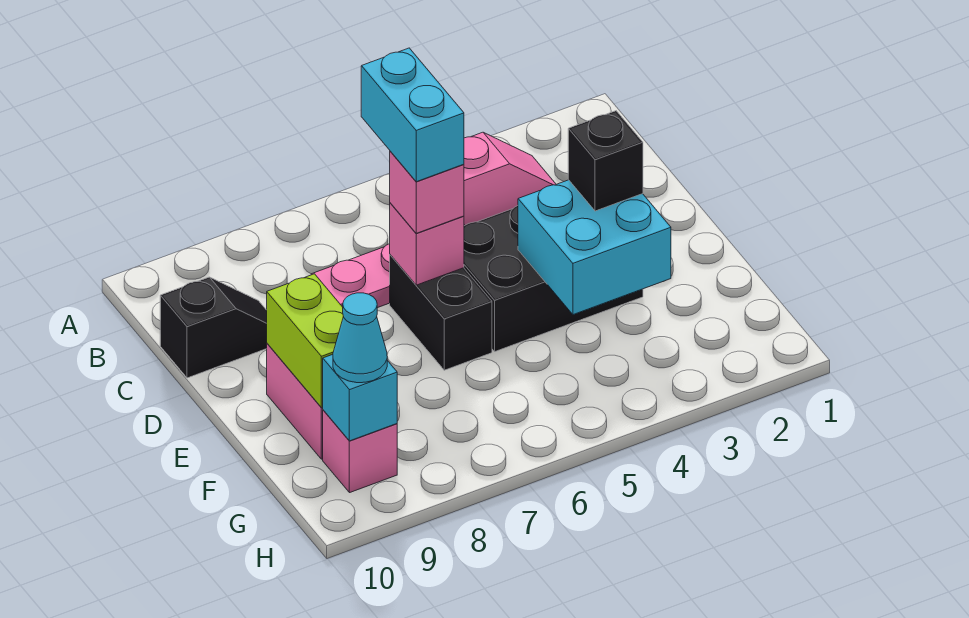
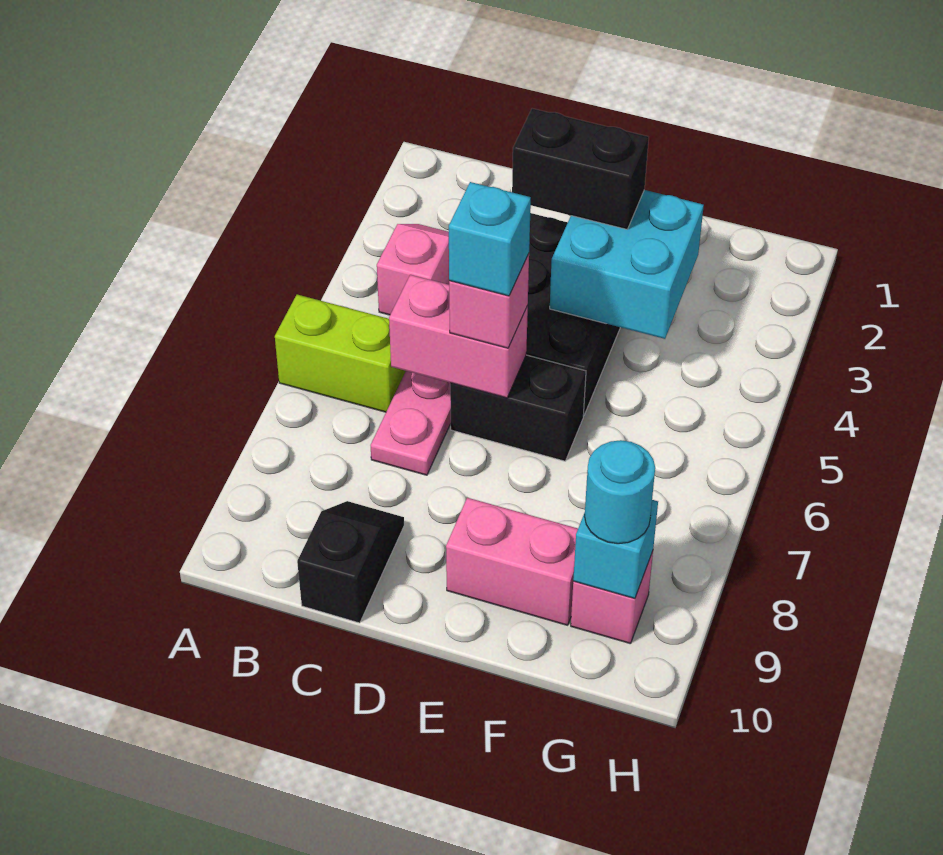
cyan 1x2 brick [361,48,464,182] -> cyan 1x1 brick [449,182,531,296]
pink 1x1 brick [390,203,464,285] -> pink 1x2 brick [389,275,528,398]
black 1x1 brick [568,111,643,211] -> black 1x2 brick [512,108,649,229]
lime 1x2 brick [267,274,343,408] -> lime 1x2 brick moved to [275,295,406,412]
cyan 1x1 cone [333,293,387,383] -> cyan 1x1 round brick [585,440,655,544]

